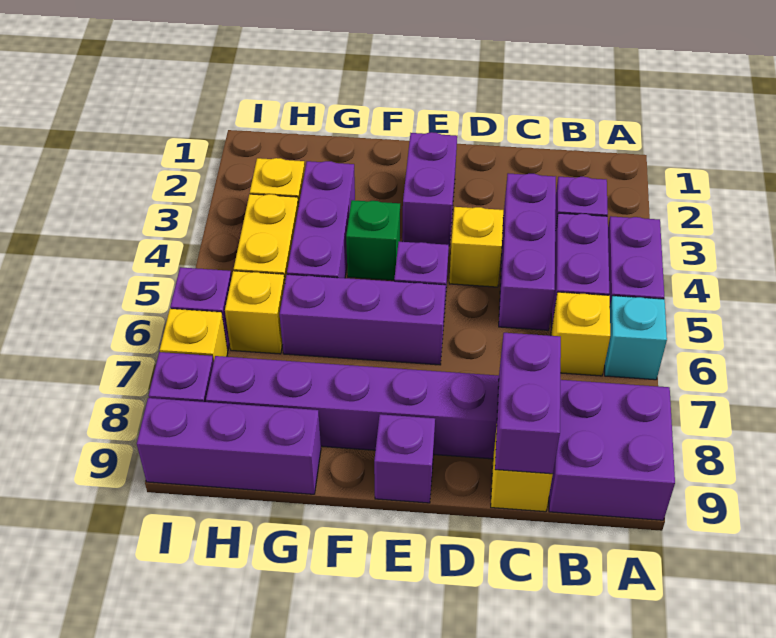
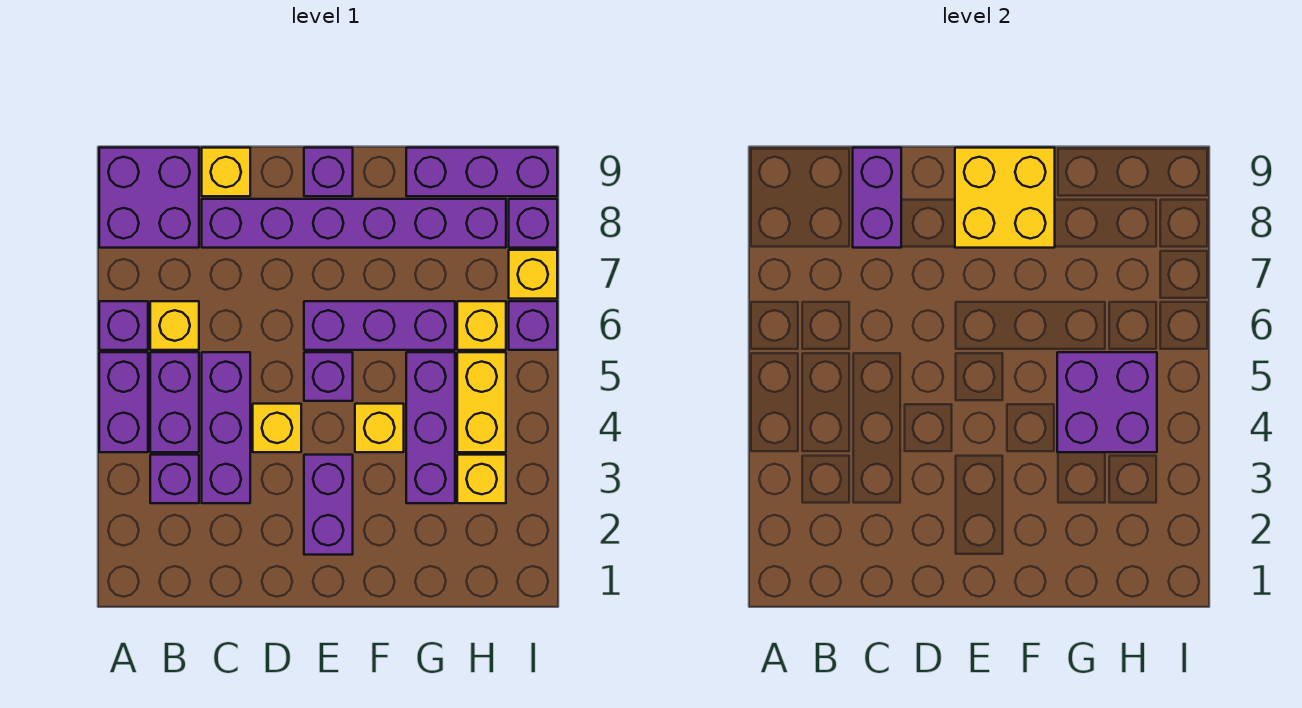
cyan 1x1 brick [605,296,667,380] -> purple 1x1 brick [99,301,148,350]
none -> yellow 2x2 brick [955,148,1055,248]
green 1x1 brick [346,200,400,280] -> yellow 1x1 brick [355,404,404,452]
none -> purple 2x2 brick [1057,352,1157,452]

